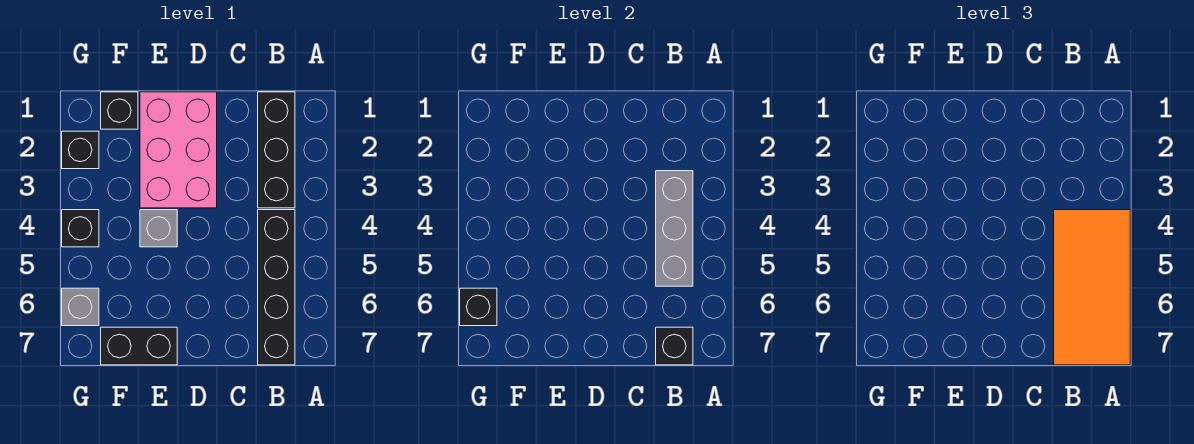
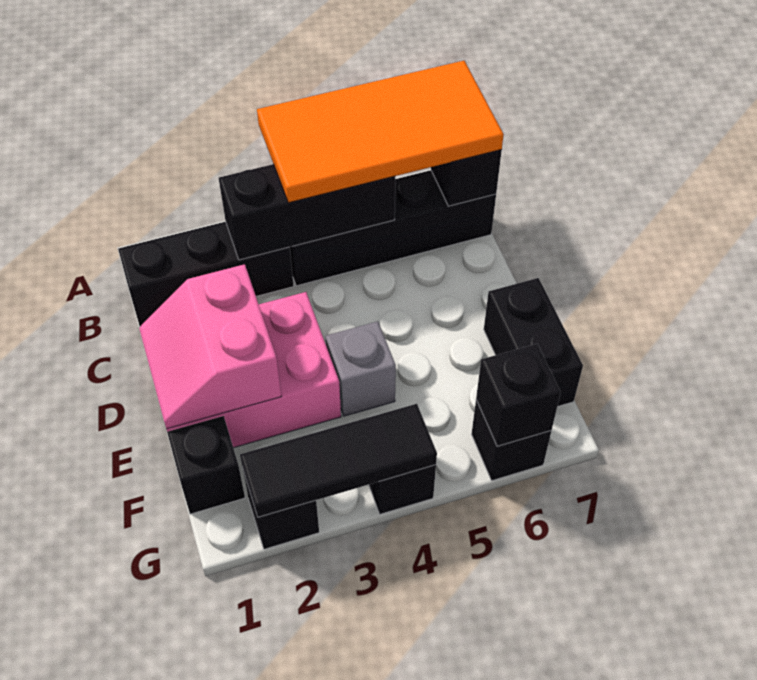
grey 1x3 brick [656,171,693,286] -> black 1x3 brick [219,164,395,260]
none -> pink 2x2 slope [139,264,282,429]
none -> black 1x3 tile [240,404,437,517]
grey 1x1 brick [62,288,99,326] -> black 1x1 brick [471,400,551,481]

